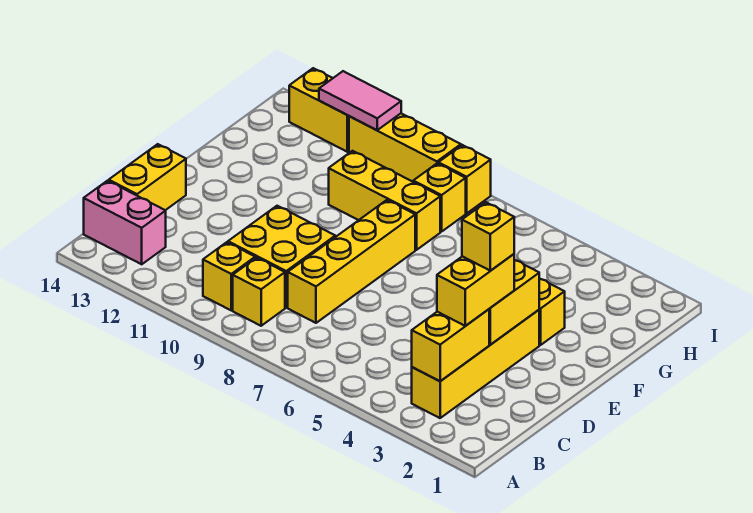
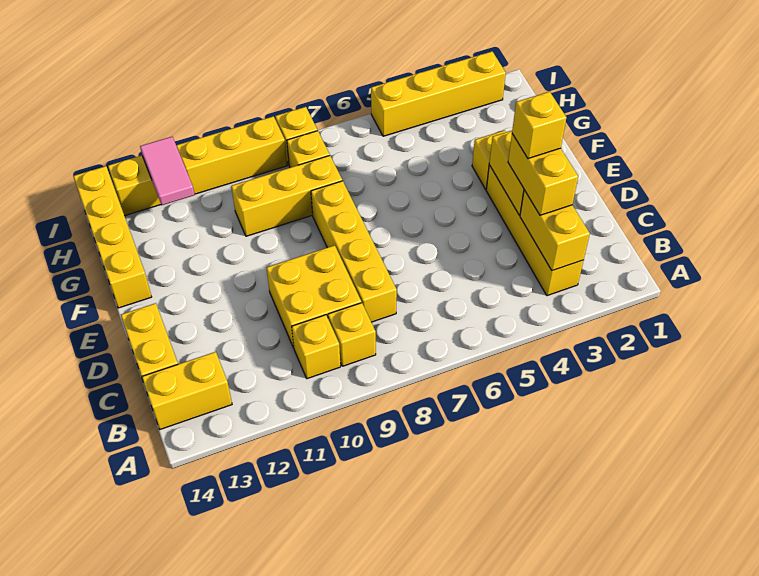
pink 1x2 brick [84,181,166,264] -> yellow 1x2 brick [142,352,232,429]
none -> yellow 1x4 brick [74,166,151,308]
none -> yellow 1x4 brick [371,51,506,136]
pink 1x2 tile [319,71,401,130] -> pink 1x2 tile turned to [140,137,195,205]

